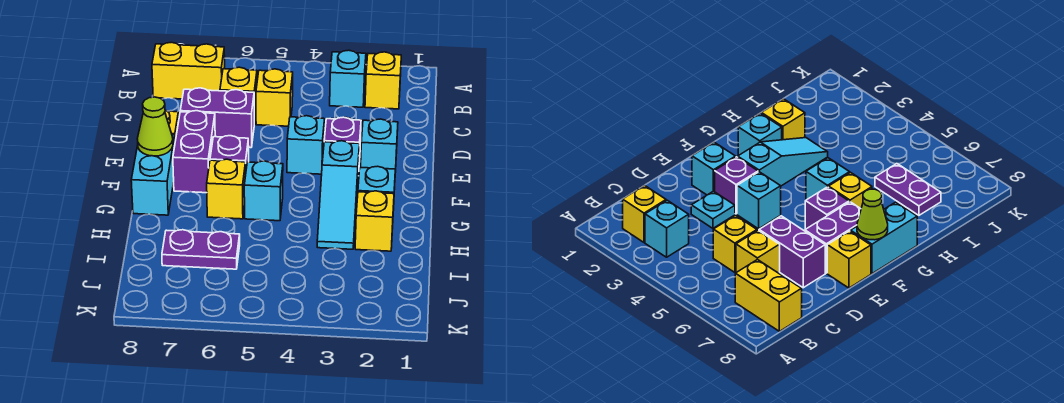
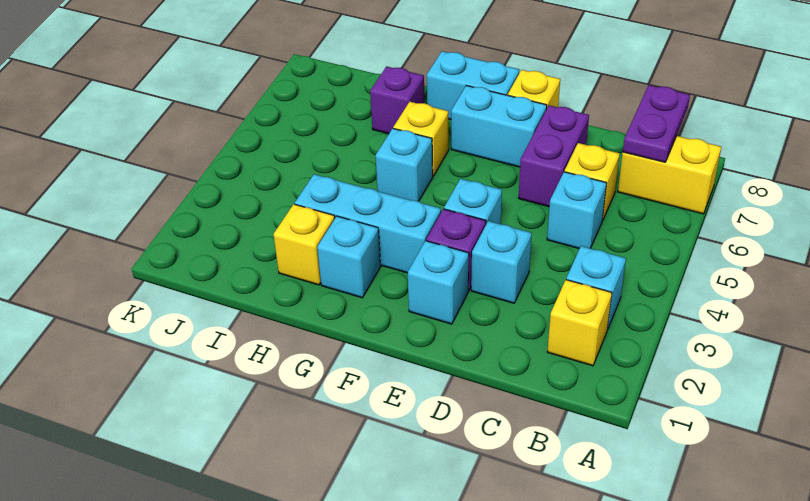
yellow 1x2 brick [152,42,225,99] -> yellow 1x2 brick turned to [618,136,721,214]
yellow 1x1 brick [256,69,293,126] -> cyan 1x1 brick [547,172,607,249]
cyan 1x1 plate [691,191,735,228] -> cyan 1x1 brick [471,221,532,303]
purple 1x2 brick [173,111,215,193] -> cyan 1x2 brick [451,86,547,167]
cyan 1x3 slope [317,141,359,249] -> cyan 1x3 brick [295,174,441,273]
purple 1x1 brick [210,136,249,168] -> purple 1x1 brick moved to [370,66,425,134]
lime 1x1 cone [137,97,173,156] -> none
purple 1x2 plate [162,230,240,269] -> purple 1x2 plate moved to [623,85,690,162]

